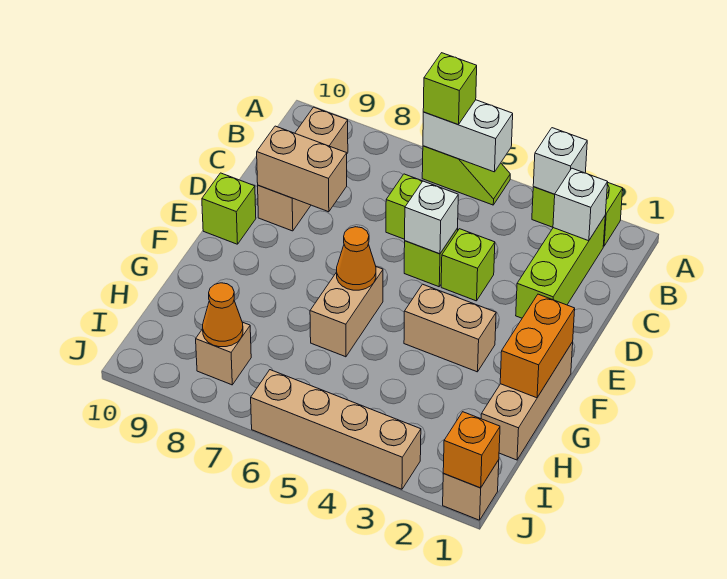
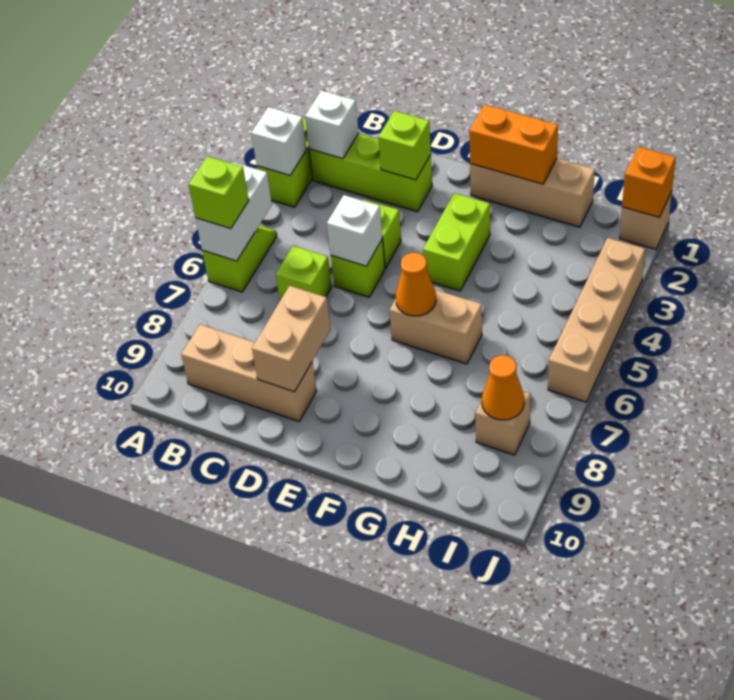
lime 1x1 brick [202,173,256,244] -> lime 1x1 brick moved to [378,111,431,180]
tan 1x2 brick [404,284,496,372] -> lime 1x2 brick [423,193,490,291]

